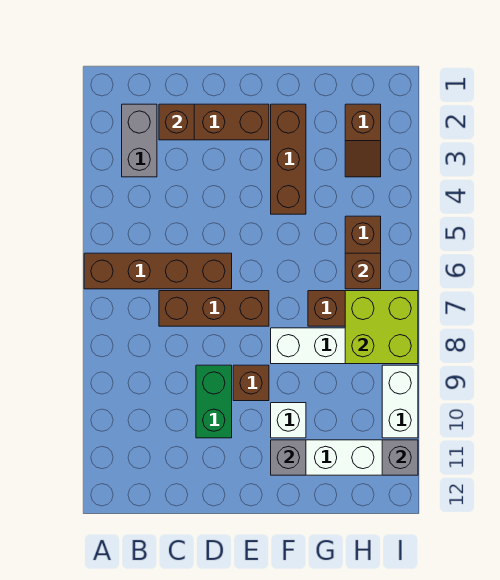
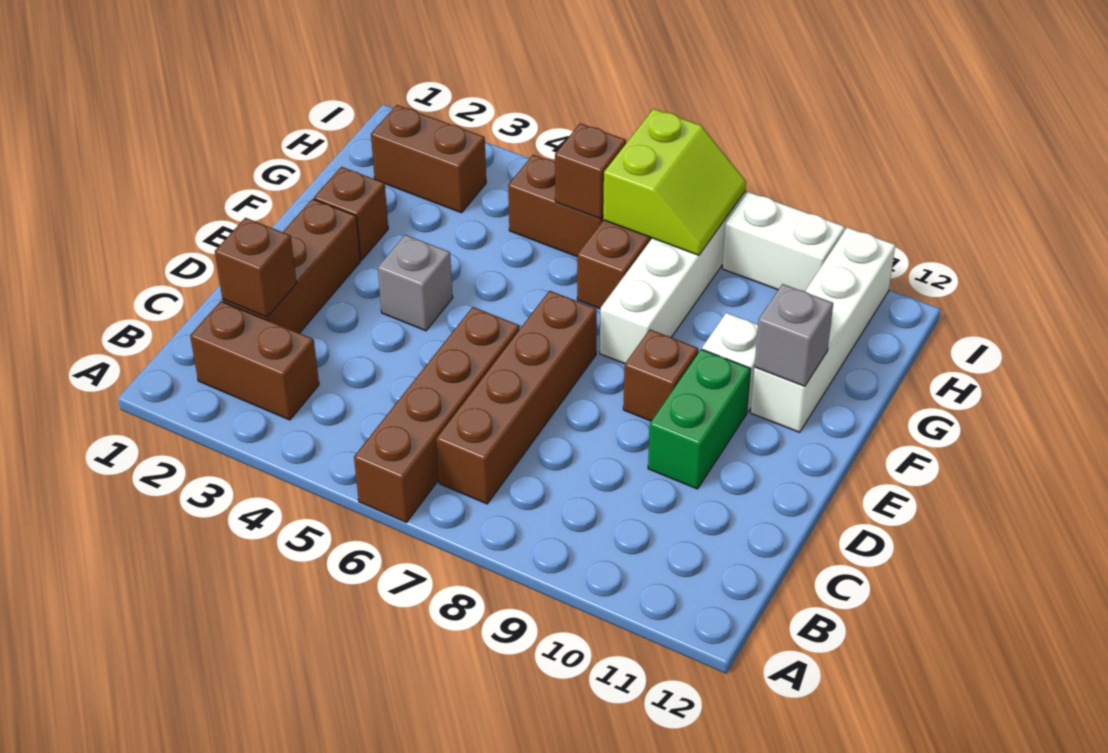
grey 1x2 brick [122,104,157,177] -> brown 1x2 brick [190,301,319,420]
brown 1x3 brick [159,291,269,326] -> brown 1x4 brick [436,291,597,504]
green 1x2 brick [196,365,232,438] -> green 1x2 brick turned to [648,349,751,489]
brown 1x3 brick [271,104,306,214] -> brown 1x1 brick [314,167,388,260]
brown 1x2 slope [345,104,381,177] -> brown 1x2 brick [371,105,486,213]
lime 2x2 brick [345,291,418,364] -> lime 2x2 slope [603,109,746,255]
grey 1x1 brick [382,440,418,475] -> grey 1x1 brick moved to [378,235,453,331]

